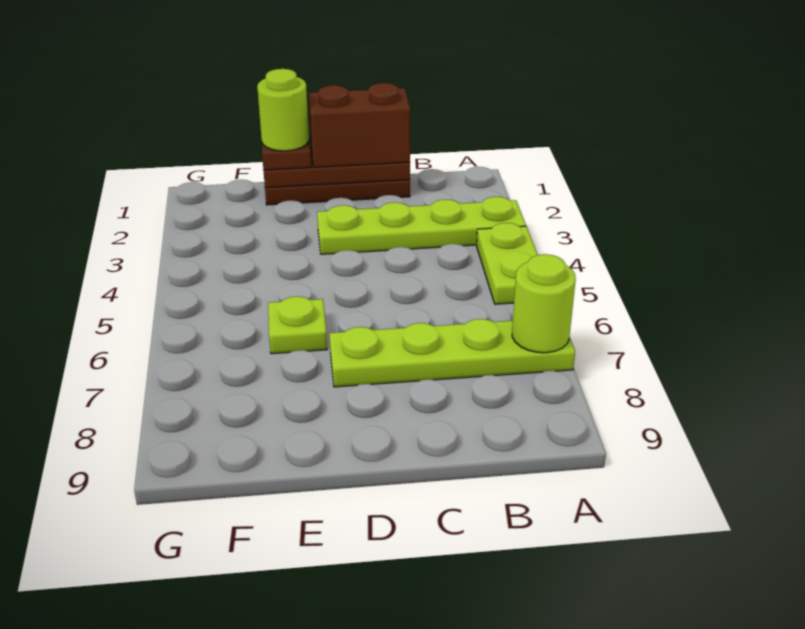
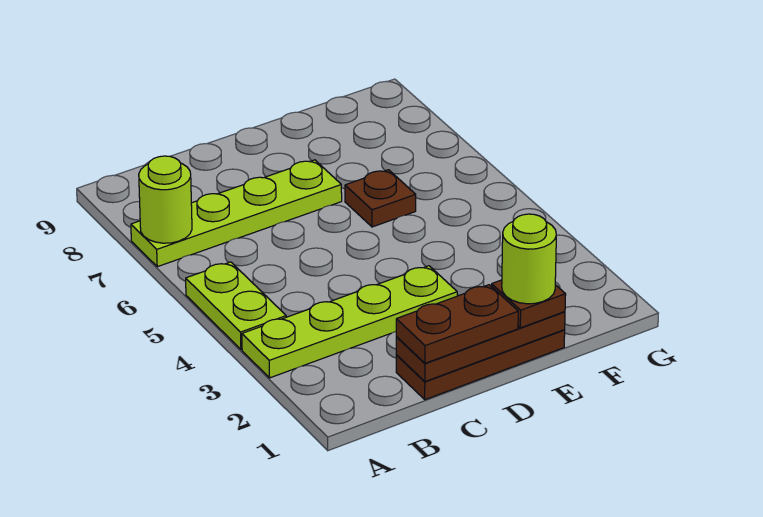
brown 1x2 brick [309,83,410,167] -> brown 1x2 plate [396,285,518,363]
lime 1x1 plate [268,296,327,354] -> brown 1x1 plate [345,170,416,227]

